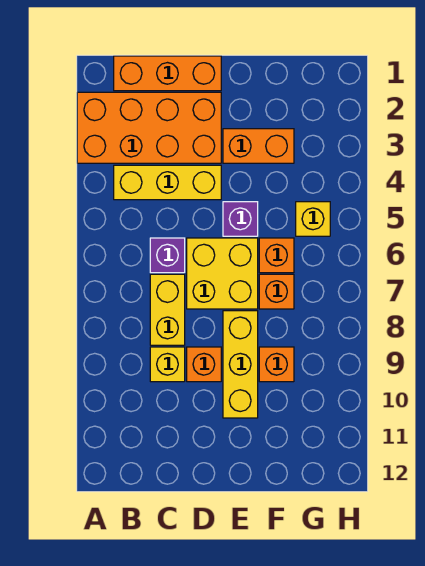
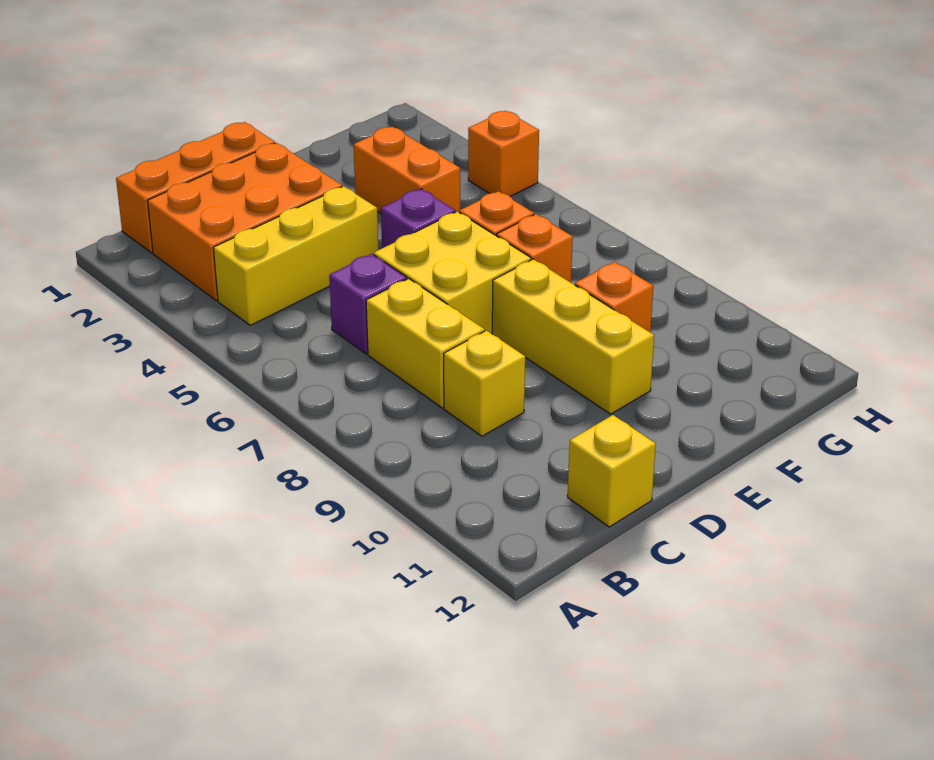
orange 2x4 brick [77,92,221,163] -> orange 2x3 brick [148,143,342,301]
orange 1x1 brick [187,347,221,382] -> orange 1x1 brick moved to [468,111,539,196]
orange 1x2 brick [223,129,294,163] -> orange 1x2 brick turned to [353,127,460,213]
yellow 1x1 brick [296,202,330,236] -> yellow 1x1 brick moved to [568,415,656,527]

